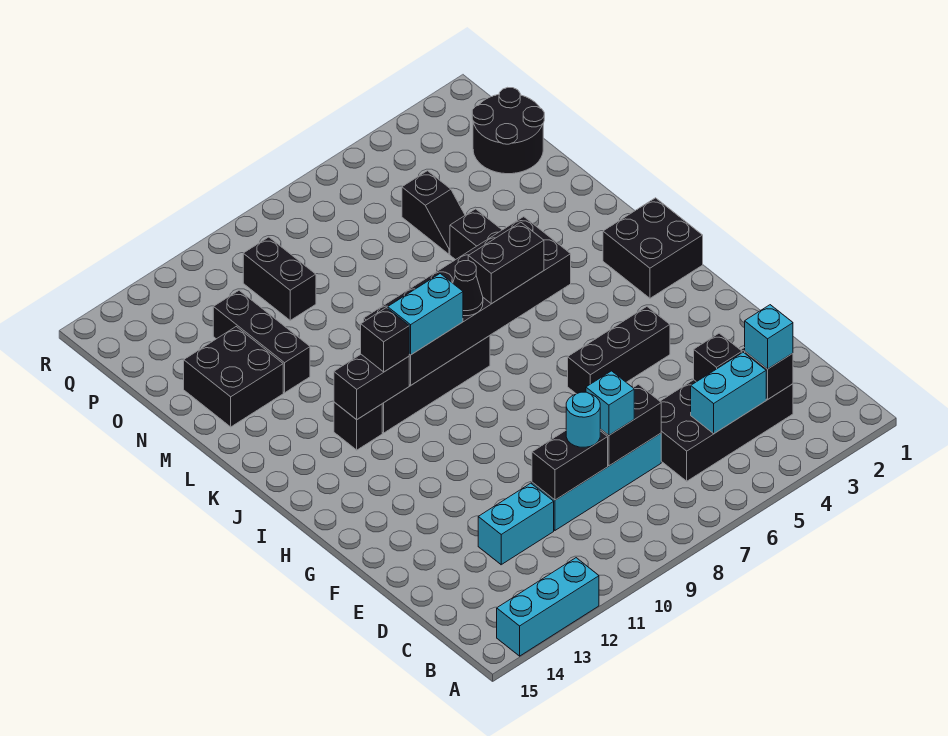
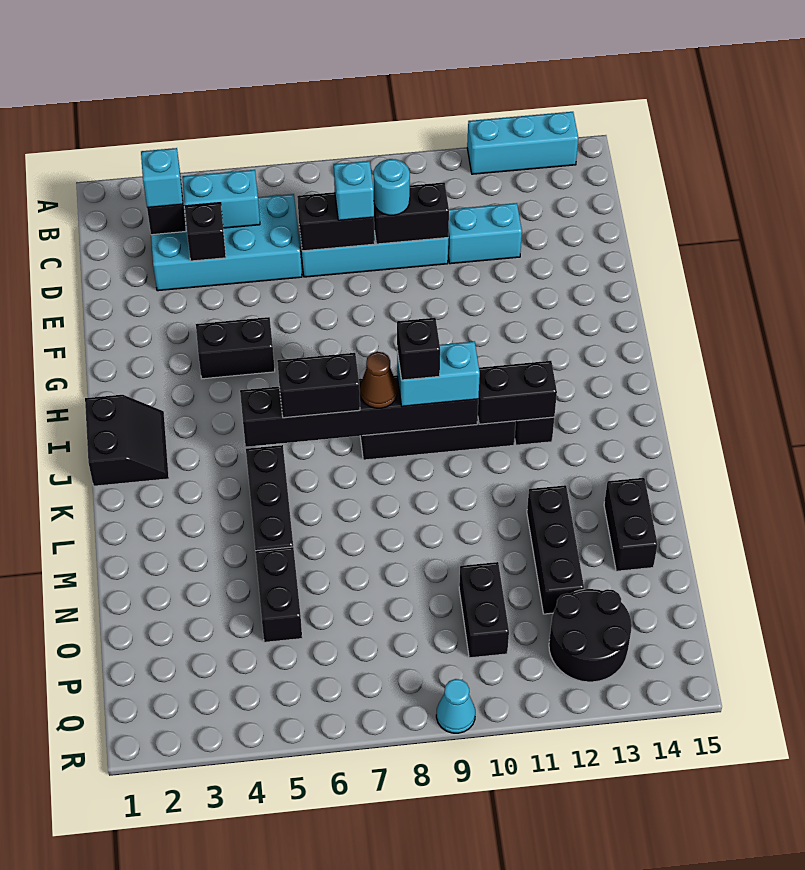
black 2x4 brick [660,348,793,481] -> cyan 2x4 brick [151,194,302,291]
black 1x3 brick [568,307,670,394] -> black 1x2 brick [196,317,275,379]
black 2x2 brick [603,198,703,298] -> black 2x2 slope [85,395,169,486]
black 2x6 brick [364,217,571,385] -> black 1x6 brick [240,375,478,447]
black 1x1 cone [453,261,483,316] -> brown 1x1 cone [360,352,397,408]
black 1x1 brick [361,308,410,372] -> black 1x1 brick moved to [397,318,440,380]
black 2x2 brick [184,327,283,427] -> black 1x2 brick [604,478,658,571]
black 1x2 slope [402,171,465,254] -> black 1x2 brick [255,547,302,642]
black 2x2 round brick [472,87,544,174] -> black 2x2 round brick moved to [549,589,632,682]
none -> cyan 1x1 cone [436,679,475,733]

